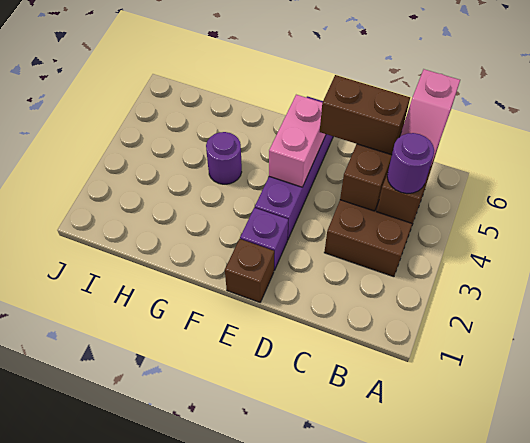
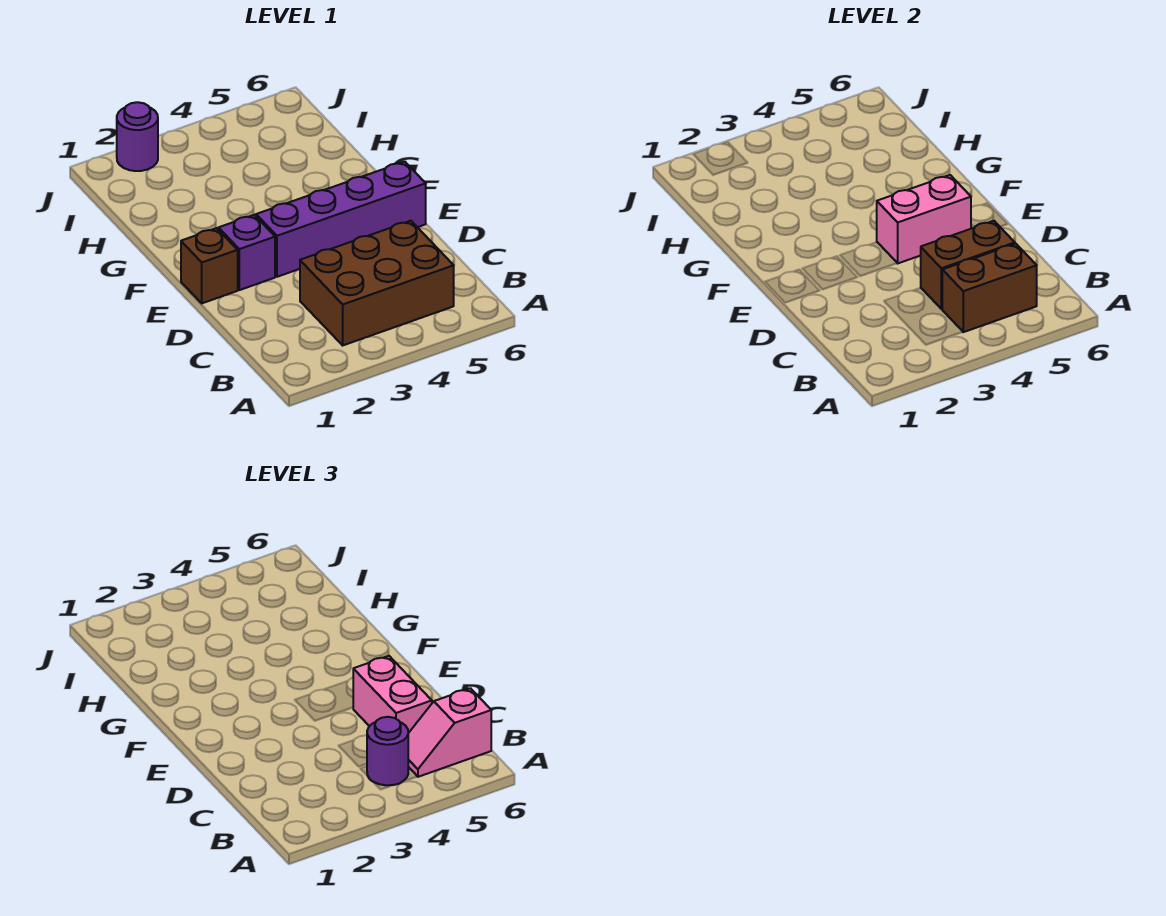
brown 1x2 brick [320,75,410,155] -> pink 1x2 brick [353,656,432,733]
purple 1x1 round brick [206,132,242,184] -> purple 1x1 round brick moved to [117,102,158,171]

